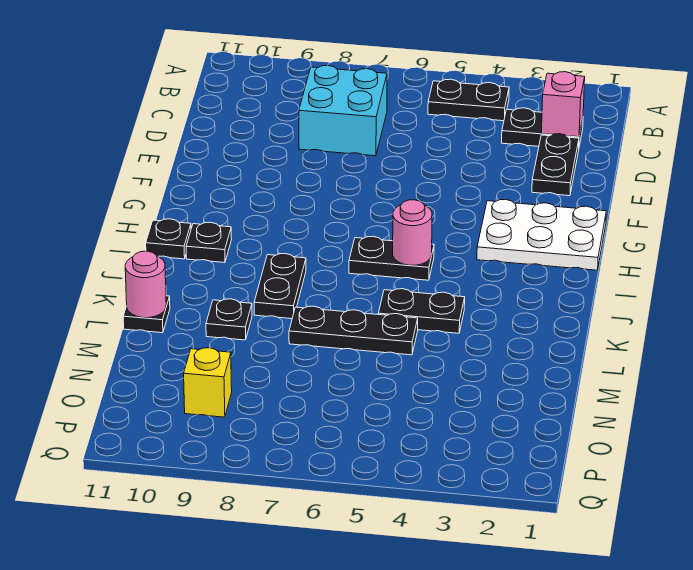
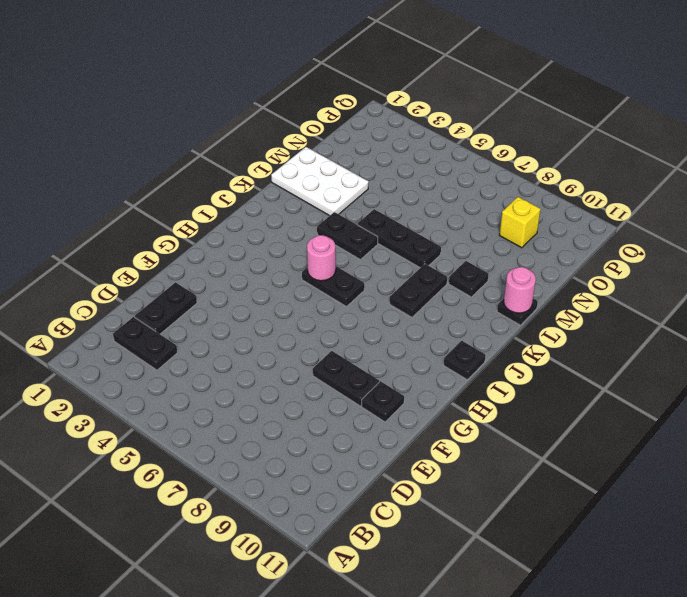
black 1x2 plate [428,79,509,121] -> black 1x2 plate moved to [313,351,379,406]
pink 1x1 brick [542,72,585,137] -> none
cyan 2x2 brick [299,65,387,156] -> none
white 2x3 plate [477,199,606,270] -> white 2x3 plate moved to [271,147,369,216]
black 1x1 plate [186,222,232,263] -> black 1x1 plate moved to [362,381,404,422]

